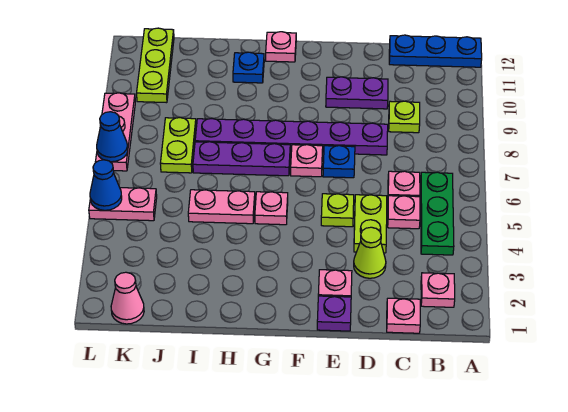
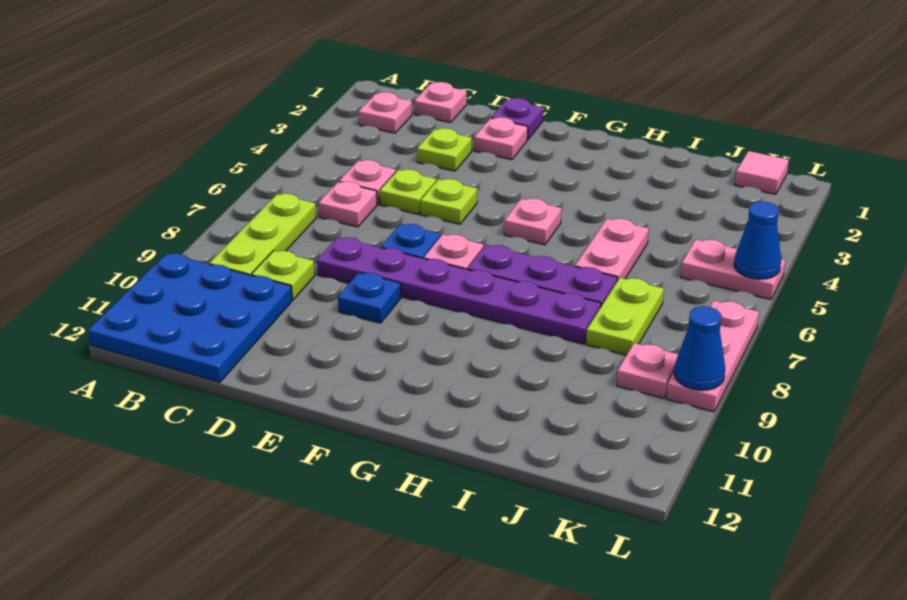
blue 1x3 plate [389,35,482,67] -> blue 3x3 plate [88,253,292,382]
green 1x3 plate [421,172,454,255] -> none
lime 1x1 cone [354,227,386,278] -> lime 1x1 plate [417,128,472,171]
lime 1x2 plate [354,195,387,253] -> lime 1x1 plate [380,169,436,214]
purple 1x2 plate [326,77,388,109] -> none
pink 1x1 plate [266,32,296,62] -> pink 1x1 plate moved to [617,343,678,398]
pink 1x2 plate [188,190,255,224] -> pink 1x2 plate turned to [575,219,649,281]
blue 1x1 plate [233,52,264,83] -> blue 1x1 plate moved to [338,272,401,323]
pink 1x1 cone [111,272,144,324] -> pink 1x1 tile [735,151,789,194]
lime 1x3 plate [137,28,174,103] -> lime 1x3 plate moved to [209,194,316,275]
blue 1x1 cone [97,112,128,162] -> blue 1x1 cone moved to [674,306,725,390]

